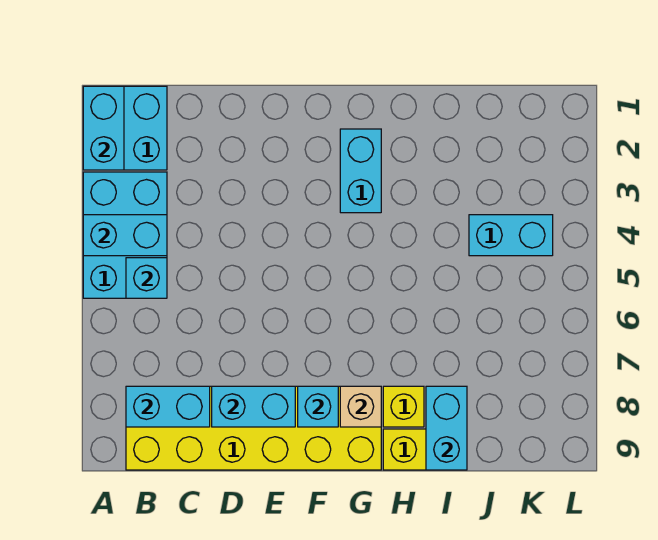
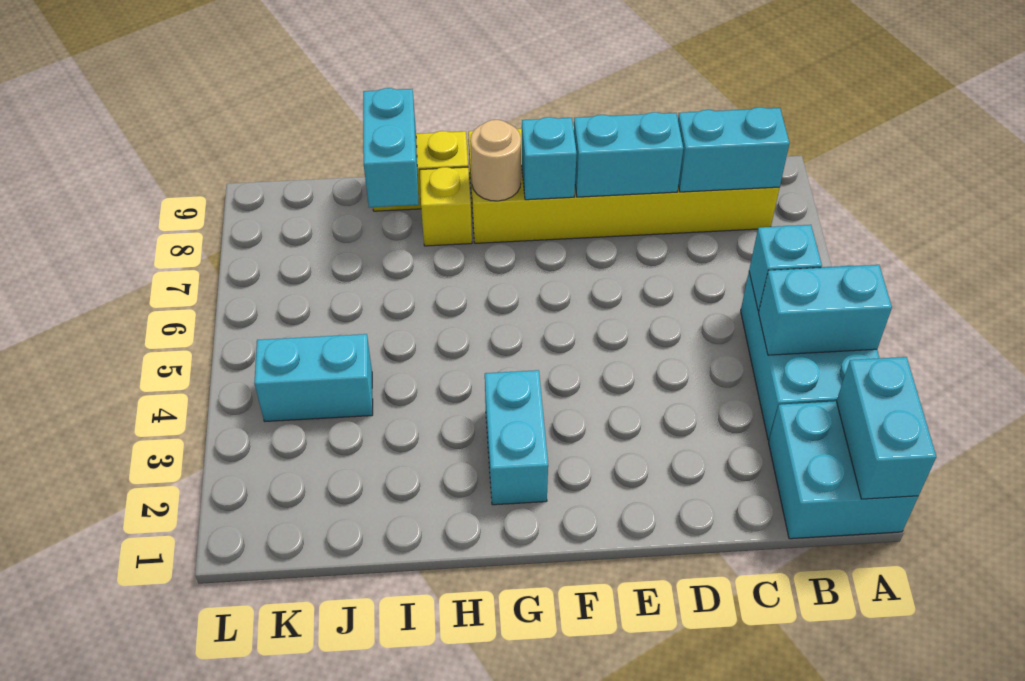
tan 1x1 brick [340,386,381,427] -> tan 1x1 round brick [470,120,521,201]

